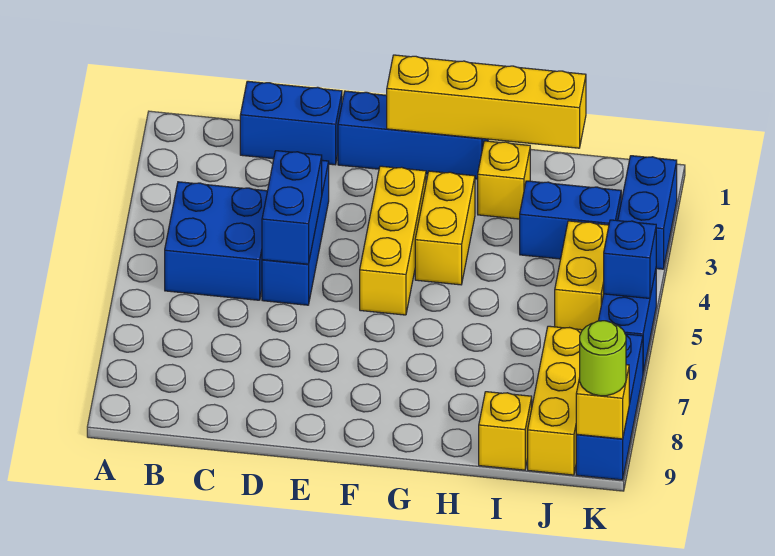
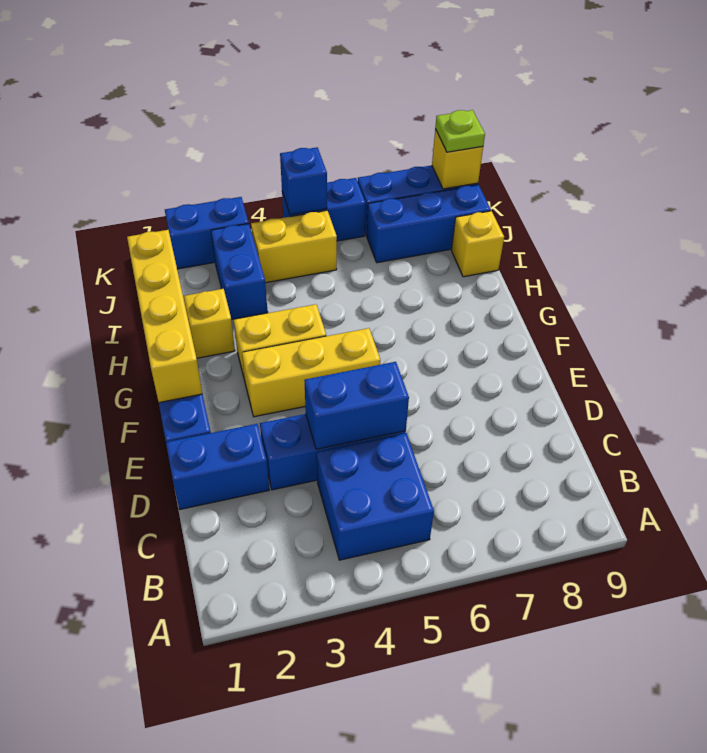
blue 1x2 brick [240,81,342,165] -> blue 1x2 brick turned to [166,424,269,509]
yellow 1x3 brick [528,326,582,475] -> blue 1x3 brick [367,185,491,263]
lime 1x1 round brick [580,321,626,396] -> lime 1x1 plate [435,110,485,152]

